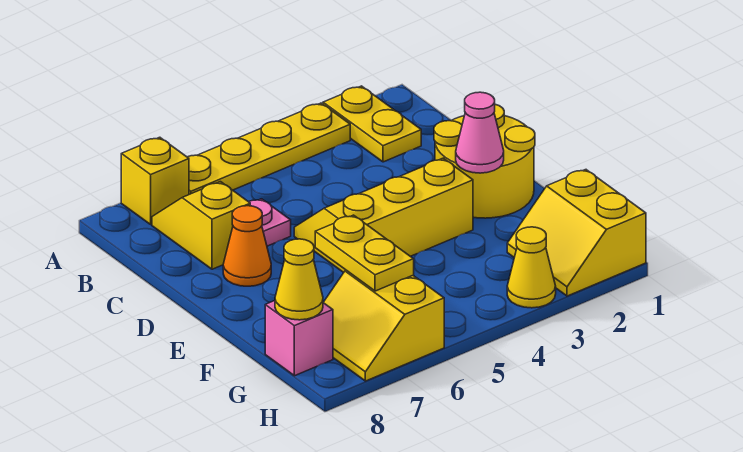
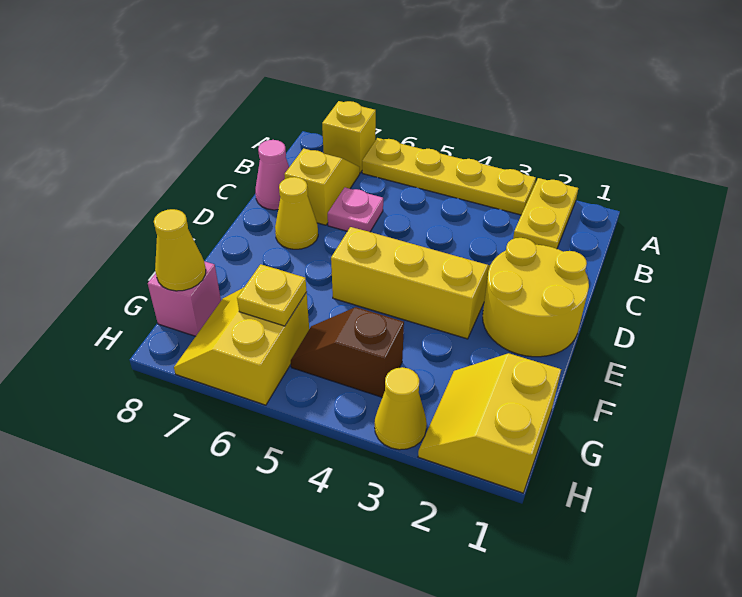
orange 1x1 cone [223,206,271,286] -> yellow 1x1 cone [275,177,318,249]
pink 1x1 cone [456,92,504,173] -> pink 1x1 cone moved to [255,140,289,210]
yellow 1x2 plate [315,215,414,291] -> yellow 1x1 plate [237,264,307,326]
none -> brown 1x2 slope [291,307,404,397]

